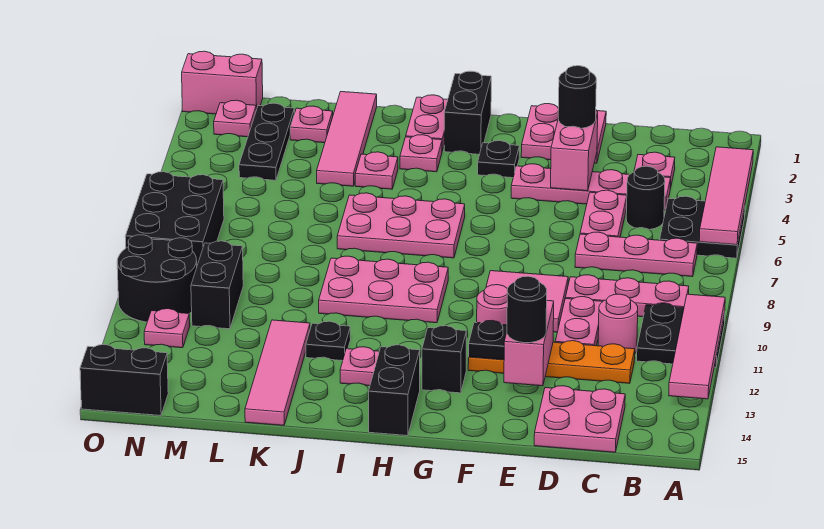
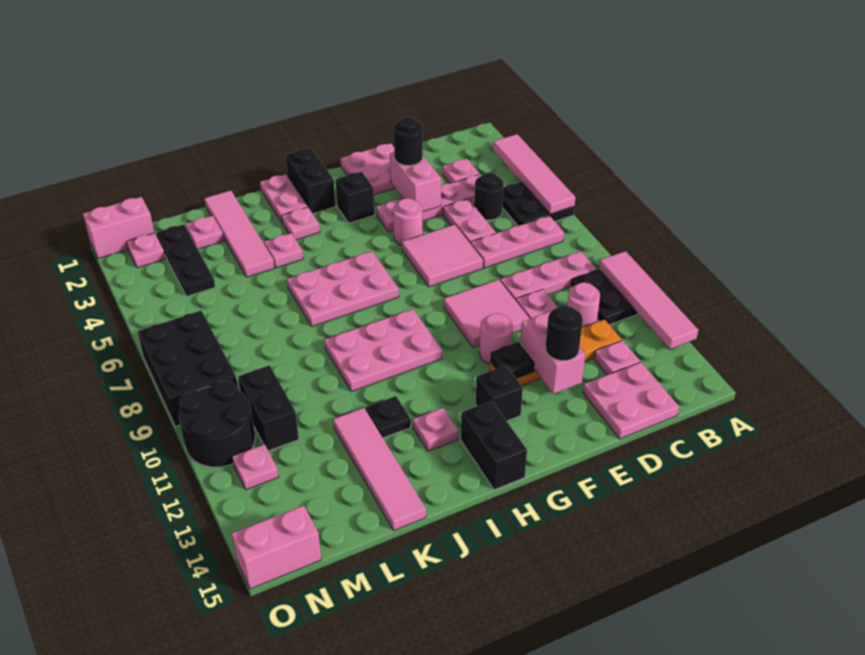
none -> pink 1x1 plate [594,340,640,375]
none -> pink 2x2 tile [402,225,483,287]
none -> pink 1x1 round brick [393,198,423,245]
black 1x1 plate [478,141,519,178] -> black 1x1 brick [336,172,375,223]
black 1x2 brick [80,345,168,415] -> pink 1x2 brick [232,505,321,589]

